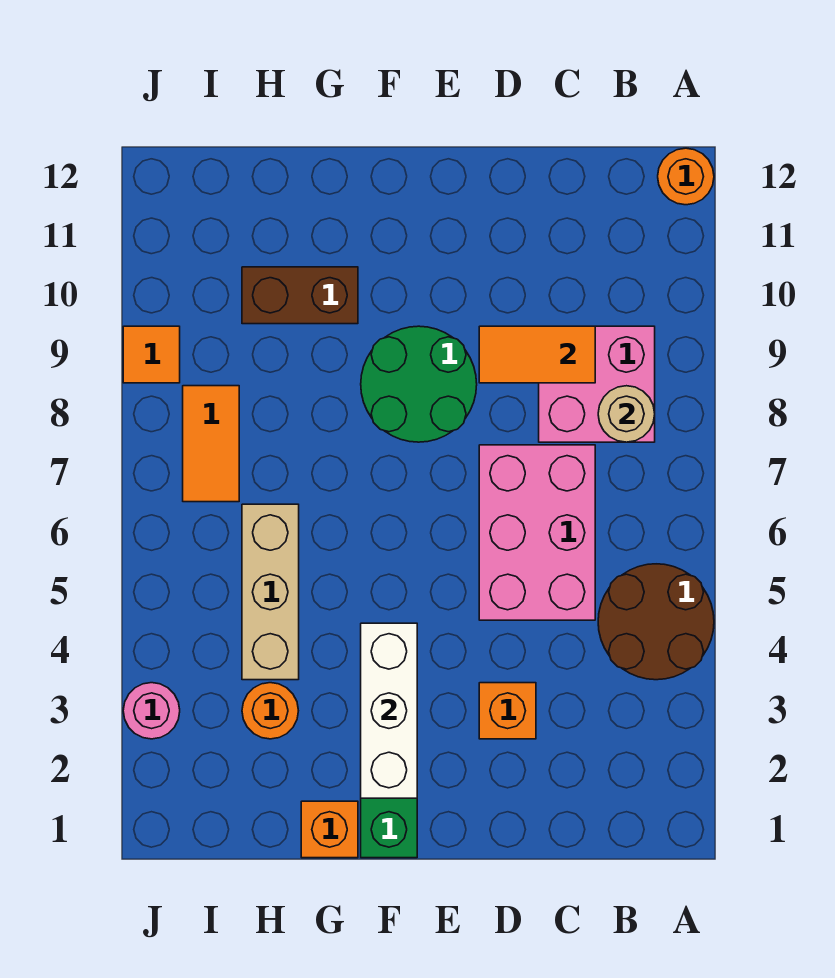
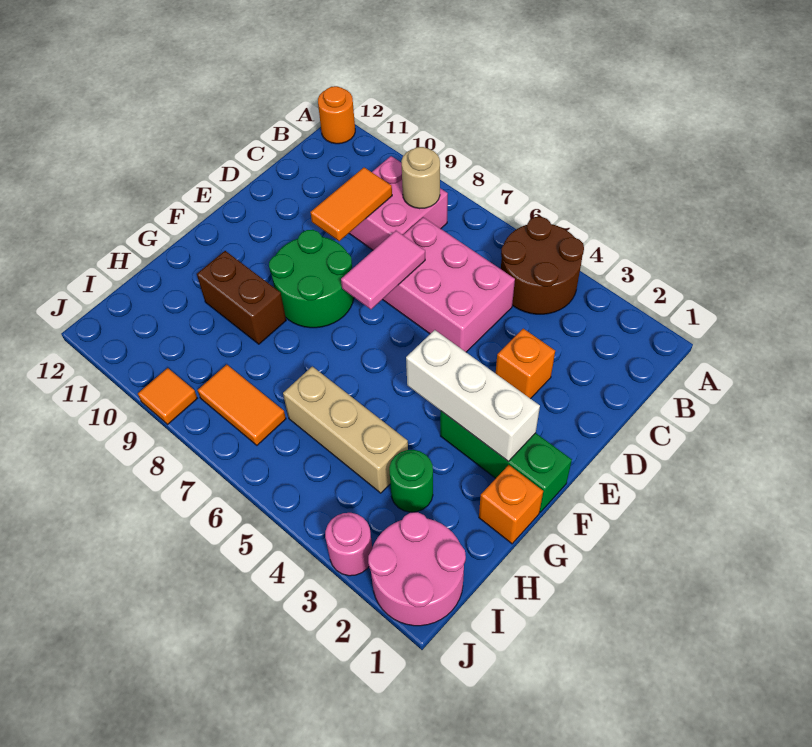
none -> pink 1x2 tile [341,231,425,309]
brown 1x2 brick [242,267,358,324] -> brown 1x2 brick turned to [197,251,286,344]
orange 1x1 round brick [242,683,298,739] -> green 1x1 round brick [389,450,433,512]
none -> pink 2x2 round brick [368,512,466,626]

